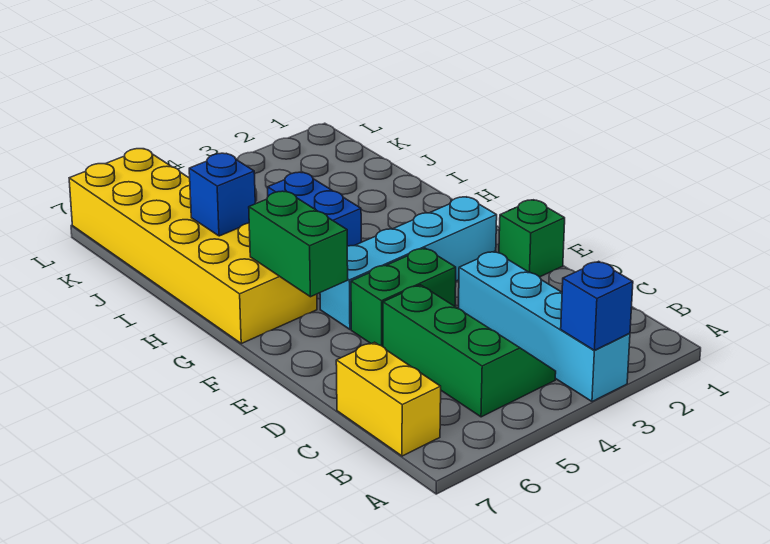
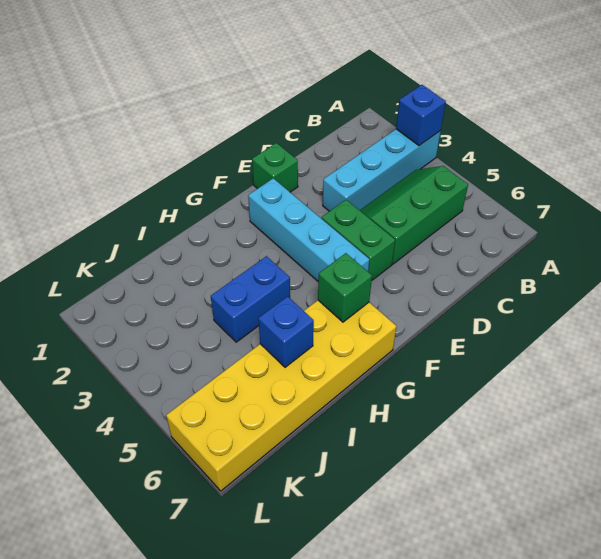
yellow 1x2 brick [336,342,441,456] -> none
green 1x2 brick [249,191,348,297] -> green 1x1 brick [318,253,372,322]

